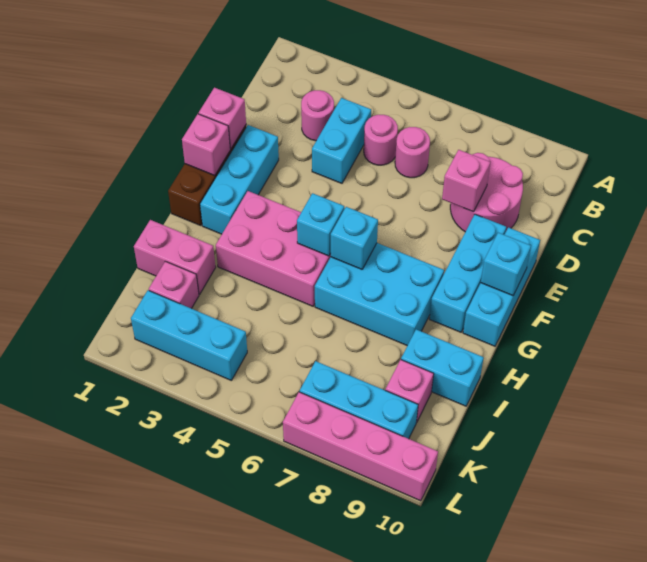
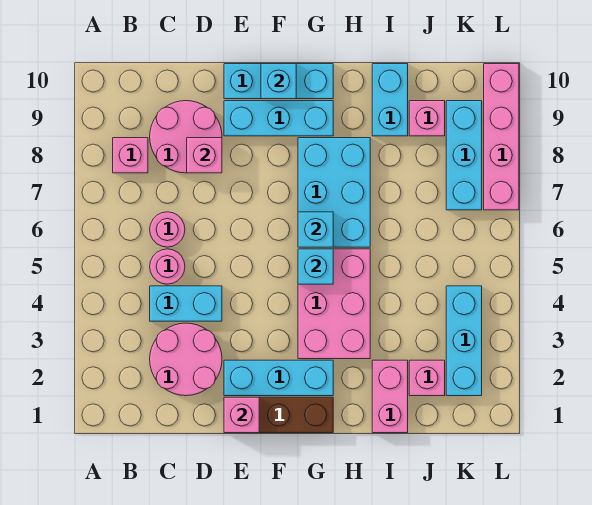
pink 1x1 round brick [301,90,334,141] -> pink 2x2 round brick [150,323,222,396]
pink 1x1 brick [182,114,230,176] -> pink 1x1 brick moved to [113,138,148,173]

